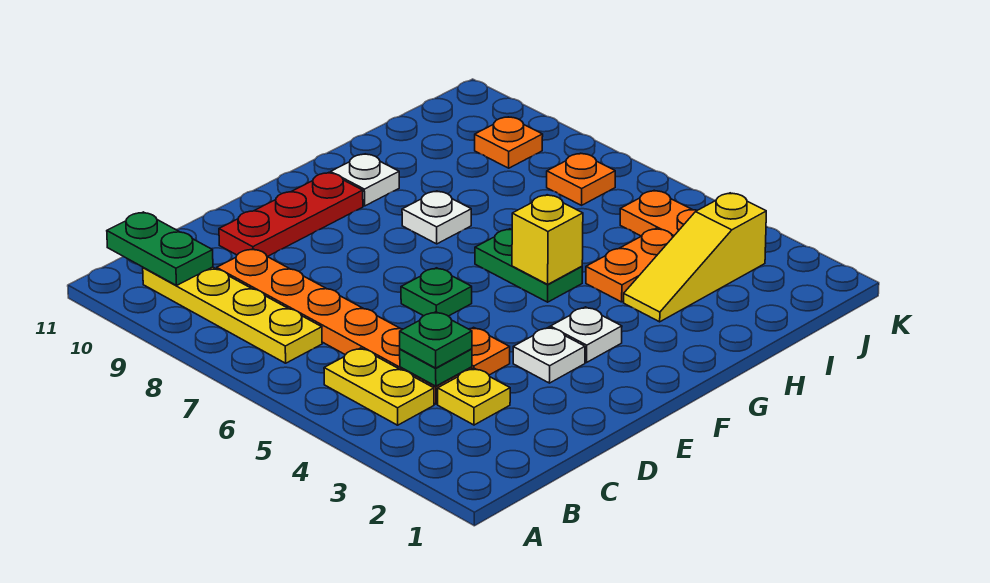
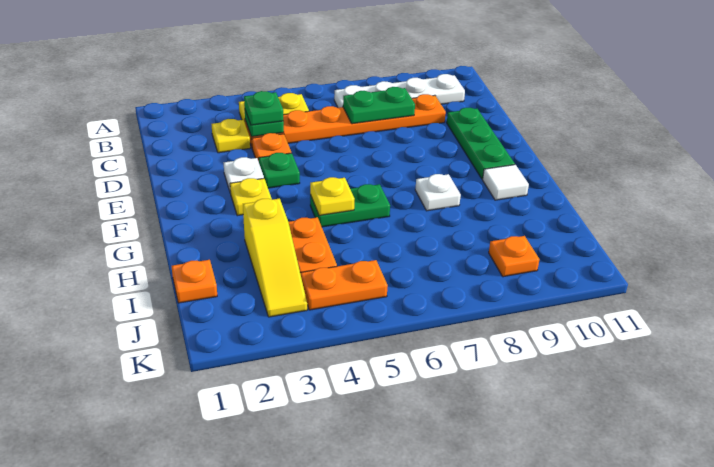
yellow 1x4 plate [143,267,322,363] -> white 1x4 plate [334,74,465,108]
green 1x2 plate [107,212,213,285] -> green 1x2 plate moved to [343,87,415,124]
red 1x3 plate [219,173,363,257] -> green 1x3 plate [447,108,515,179]
green 1x1 plate [401,268,472,316] -> green 1x1 plate moved to [259,153,300,188]
white 1x1 plate [550,307,622,362] -> yellow 1x1 plate [230,178,272,216]
yellow 1x1 brick [512,195,583,284] -> yellow 1x1 plate [310,177,354,215]
white 1x1 plate [331,154,399,206] -> white 1x1 tile [483,165,529,200]
yellow 1x3 slope [624,193,766,322] -> yellow 1x3 slope turned to [243,199,307,317]
orange 1x1 plate [547,153,615,205] -> orange 1x1 plate moved to [171,260,217,303]

